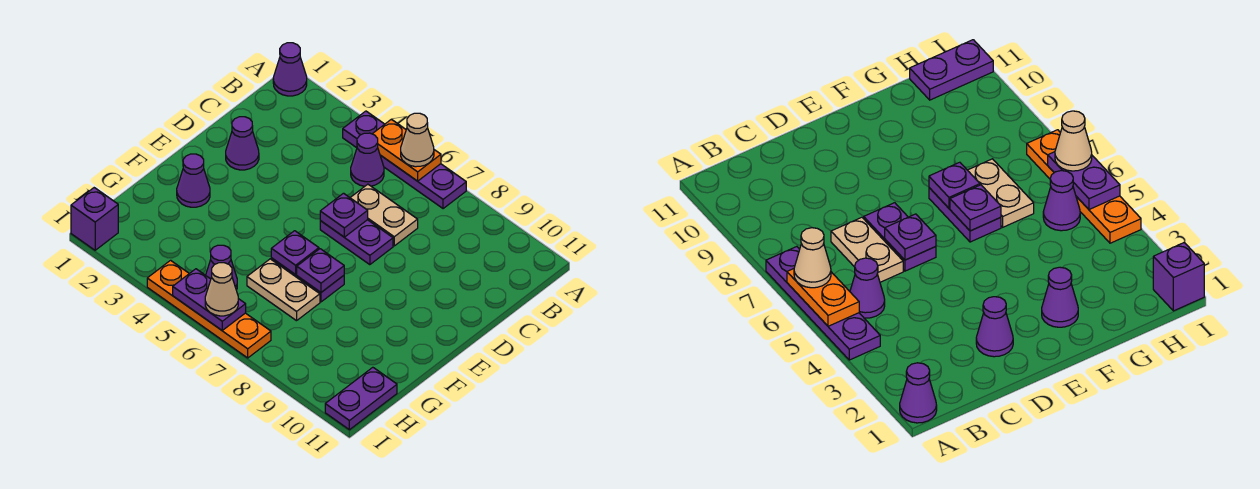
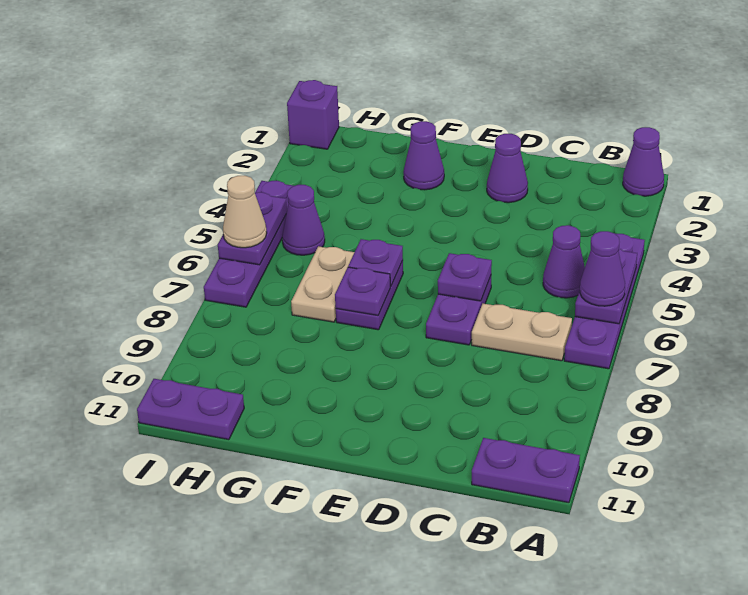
orange 1x2 plate [373,119,441,181] -> purple 1x2 plate [575,249,637,324]
tan 1x1 cone [401,113,434,167] -> purple 1x1 cone [580,231,625,306]
none -> purple 1x2 plate [472,438,580,503]
tan 1x2 plate [350,184,418,246] -> tan 1x2 plate turned to [472,304,572,361]
orange 1x4 plate [147,260,271,358] -> purple 1x4 plate [204,181,293,307]

